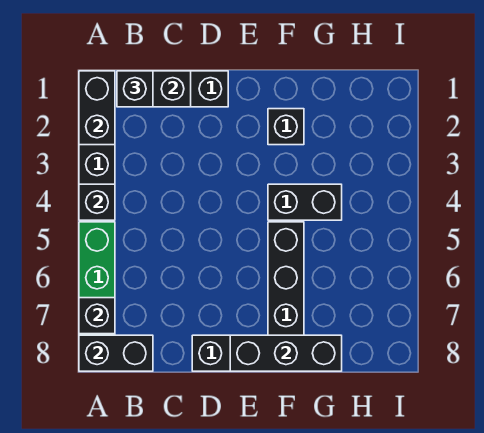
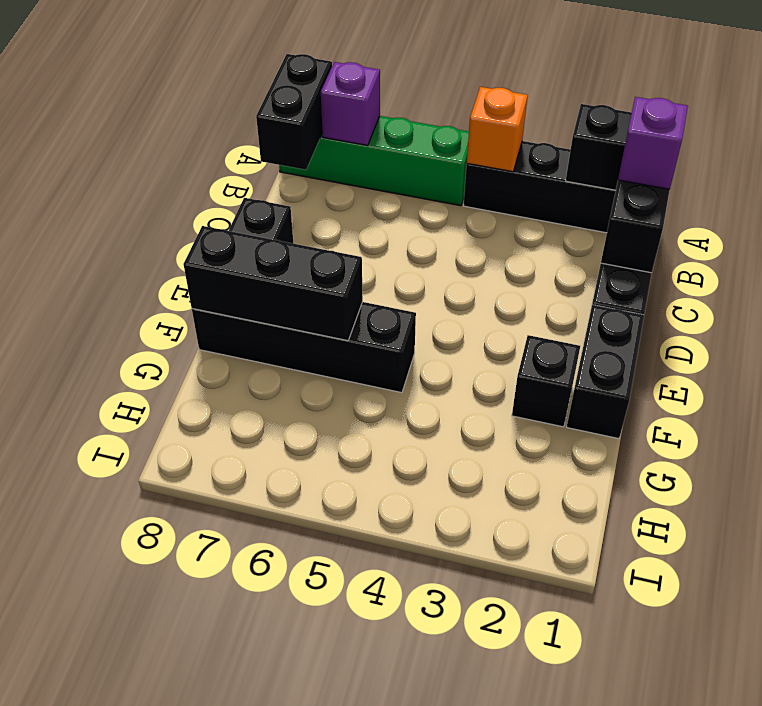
black 1x1 brick [79,184,115,220] -> orange 1x1 brick [467,87,528,172]
black 1x1 brick [79,298,115,334] -> purple 1x1 brick [321,62,380,146]
black 1x1 brick [117,71,153,107] -> purple 1x1 brick [618,97,688,189]
black 1x3 brick [230,335,342,371] -> black 1x3 brick turned to [183,226,363,341]
black 1x2 brick [268,184,342,220] -> black 1x2 brick moved to [567,305,644,439]

